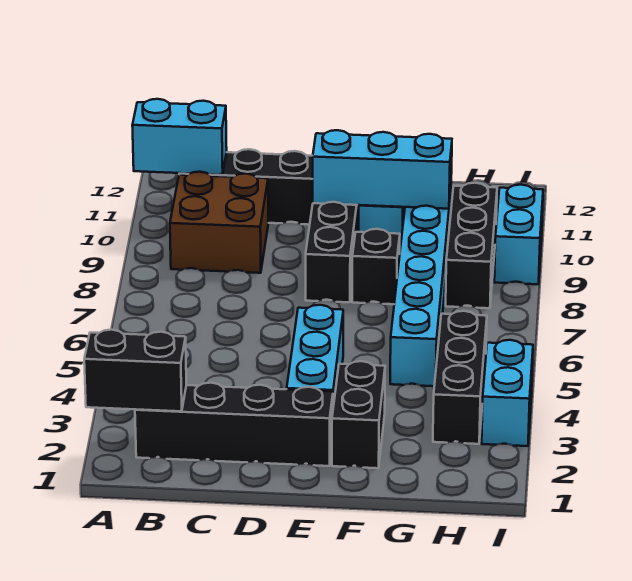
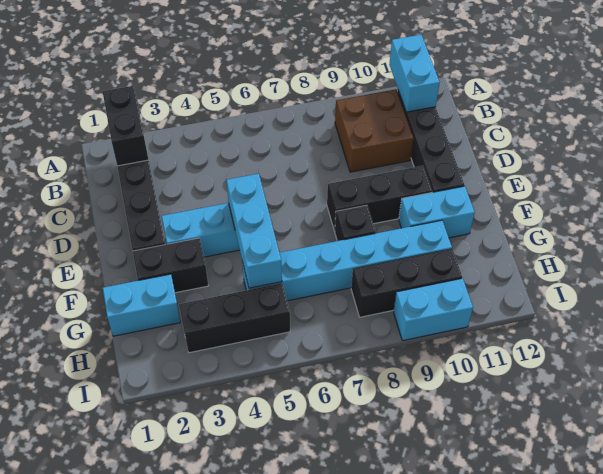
cyan 1x3 brick [313,130,452,209] -> cyan 1x3 brick moved to [226,174,282,288]
cyan 1x2 brick [482,340,533,446] -> cyan 1x2 brick moved to [103,274,181,336]

